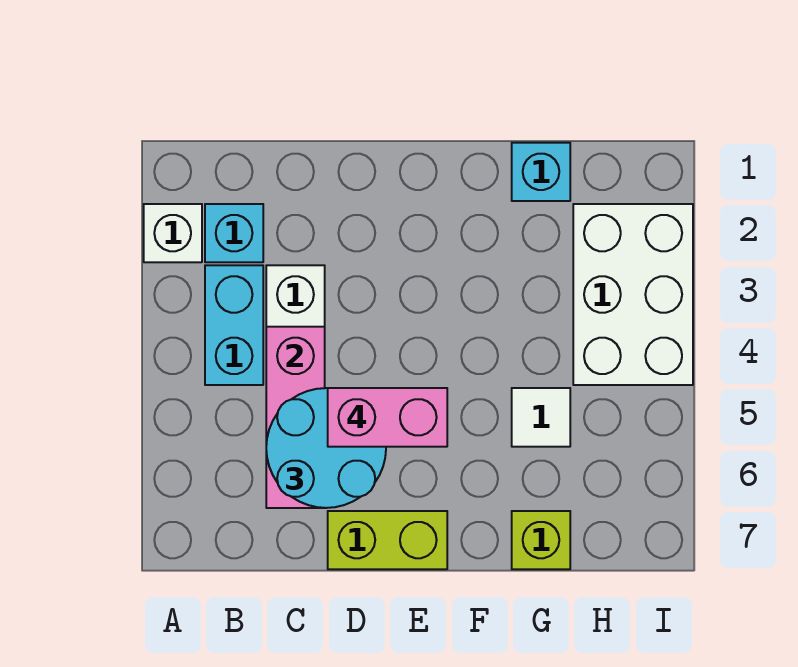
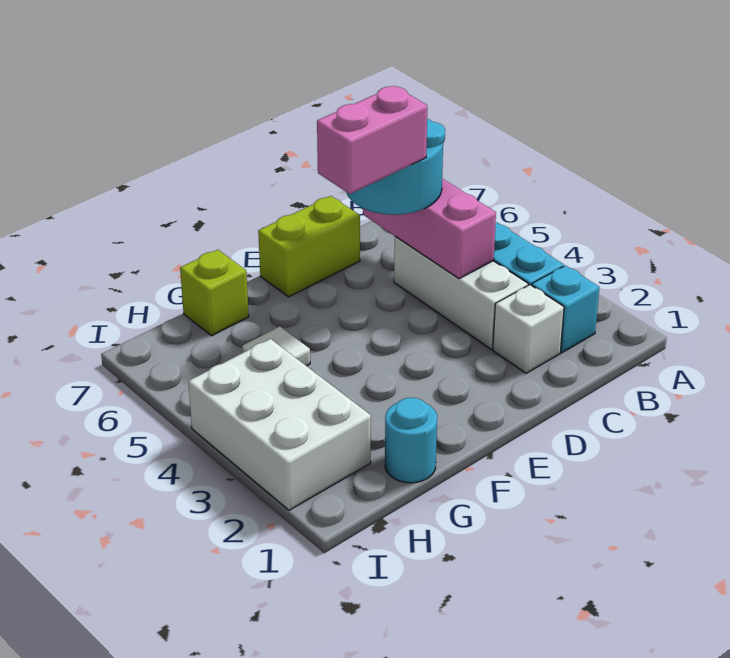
white 1x1 brick [144,204,202,262] -> white 1x1 brick moved to [493,285,564,373]
cyan 1x1 brick [512,143,570,201] -> cyan 1x1 round brick [385,398,437,483]

